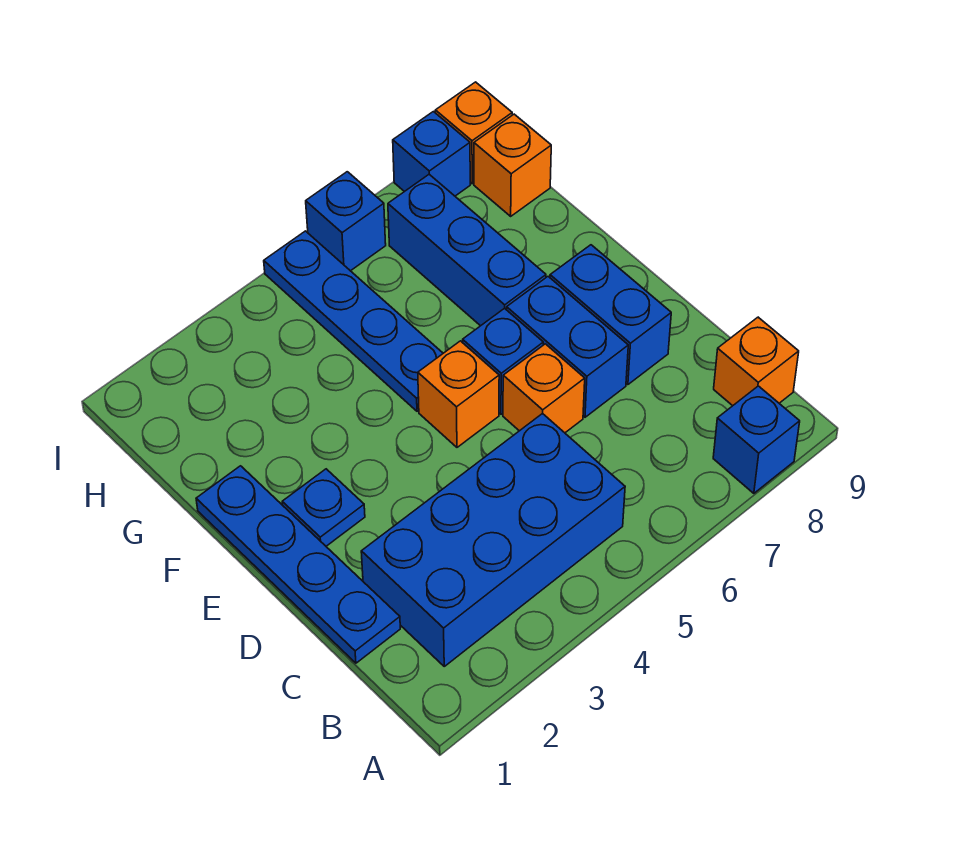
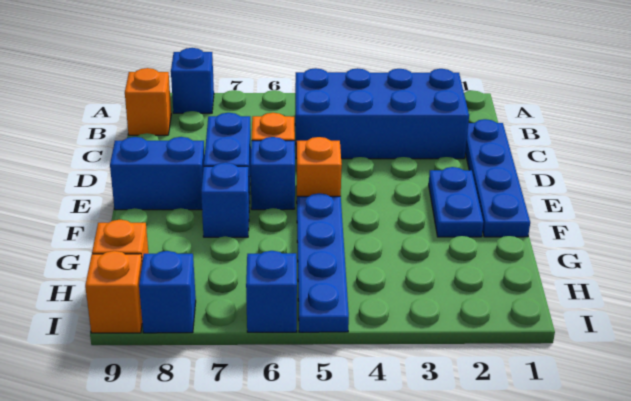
blue 1x2 brick [550,245,671,385] -> blue 1x2 brick turned to [110,137,205,210]
blue 1x1 plate [282,469,365,546] -> blue 1x2 plate [429,167,483,237]
blue 1x3 brick [388,174,546,326] -> blue 1x1 brick [201,163,249,237]

